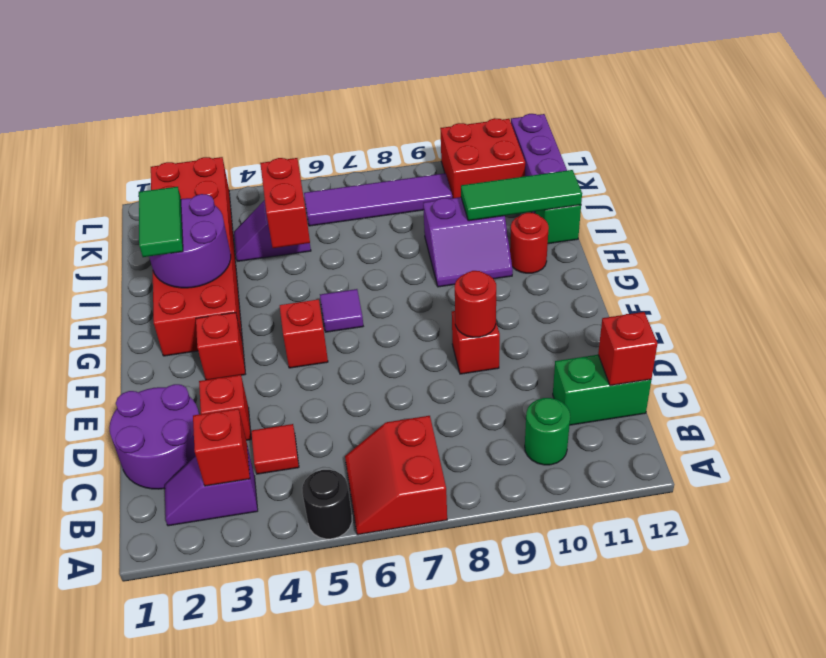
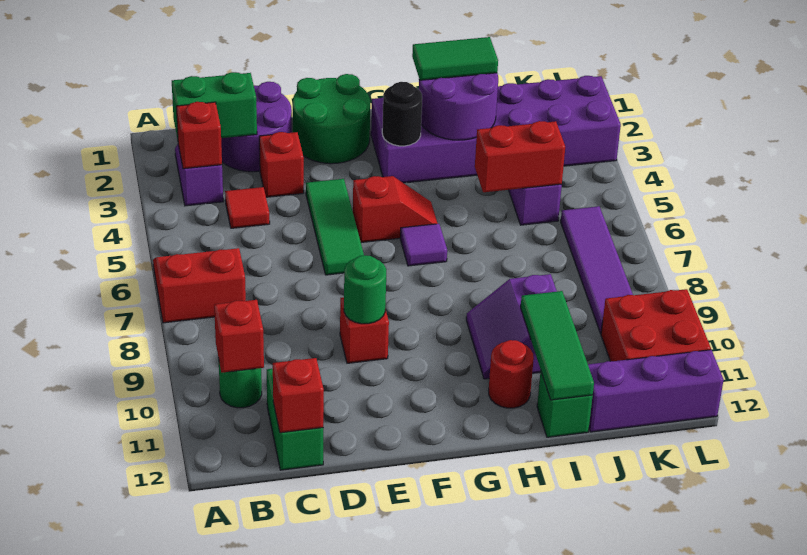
black 1x1 round brick [302,470,352,539] -> black 1x1 round brick moved to [382,82,422,146]
none -> green 1x2 brick [172,72,257,140]
none -> green 2x2 round brick [293,74,370,164]
none -> green 1x3 tile [306,179,364,275]
red 1x1 round brick [455,271,496,337] -> green 1x1 round brick [344,255,386,324]
red 1x1 brick [196,312,245,380] -> red 1x1 brick moved to [214,300,264,373]
red 2x6 brick [151,157,243,356] -> purple 2x6 brick [371,76,621,183]

